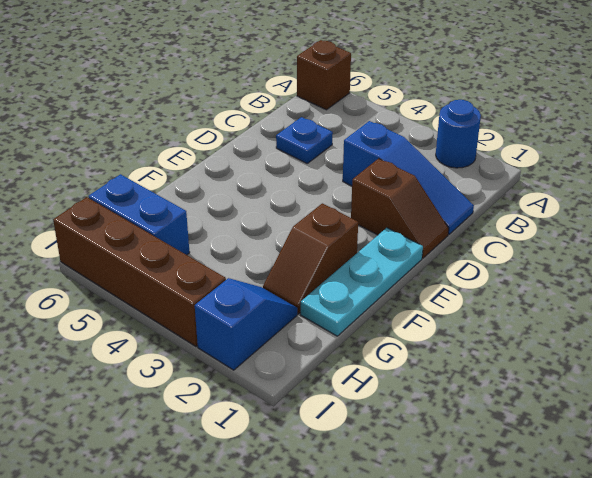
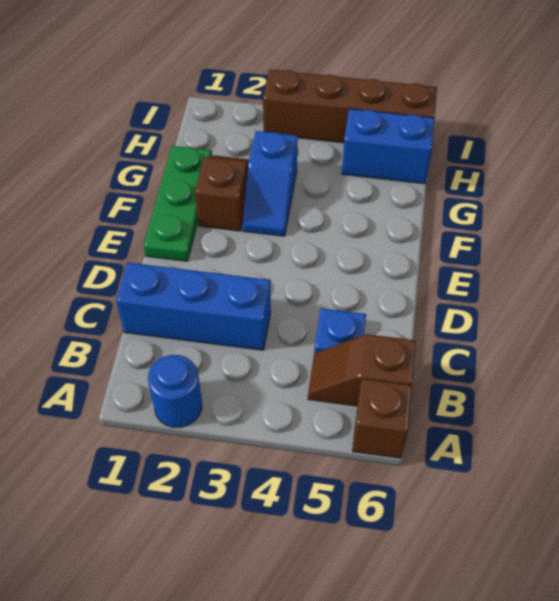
blue 1x3 slope [343,121,474,234] -> blue 1x3 brick [116,262,271,350]
brown 1x2 slope [351,158,449,258] -> brown 1x2 slope moved to [308,334,416,406]
cyan 1x3 plate [301,228,423,336] -> green 1x3 plate [143,146,212,261]
blue 1x2 slope [195,278,297,370] -> blue 1x2 slope moved to [242,131,298,236]

